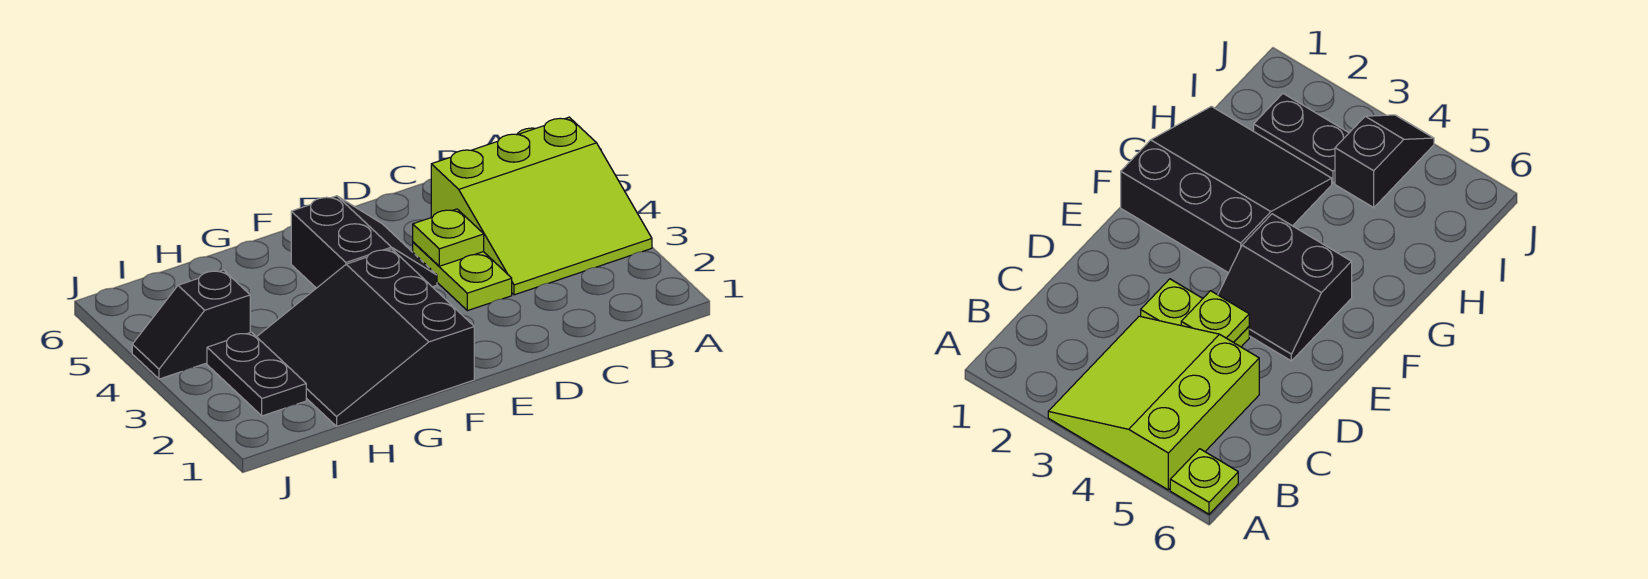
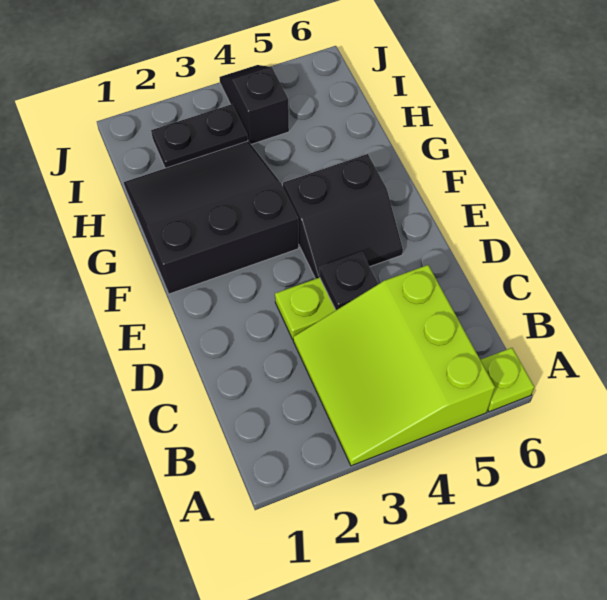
lime 1x1 plate [413,209,484,266] -> black 1x1 plate [320,253,378,310]

